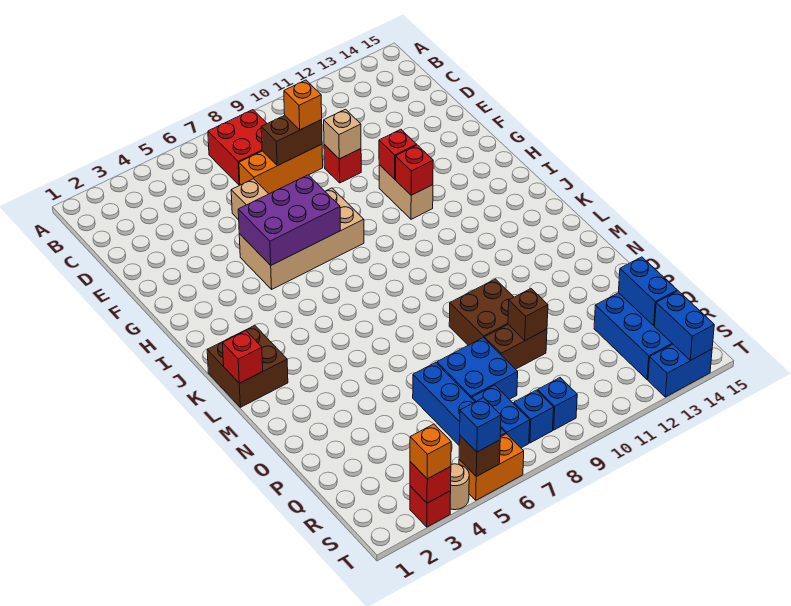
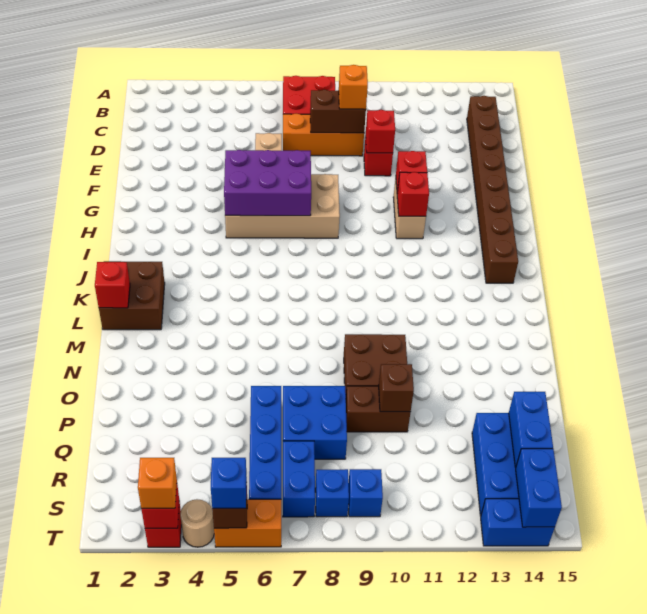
none -> brown 1x8 brick [467,96,518,283]
tan 1x1 brick [324,109,361,159] -> red 1x1 brick [366,110,395,153]

